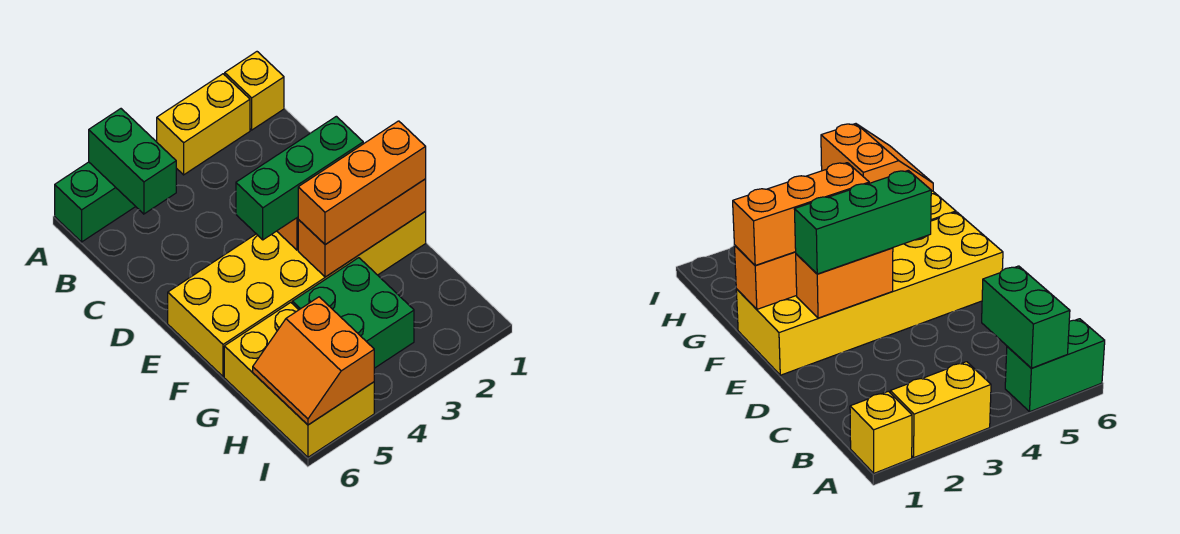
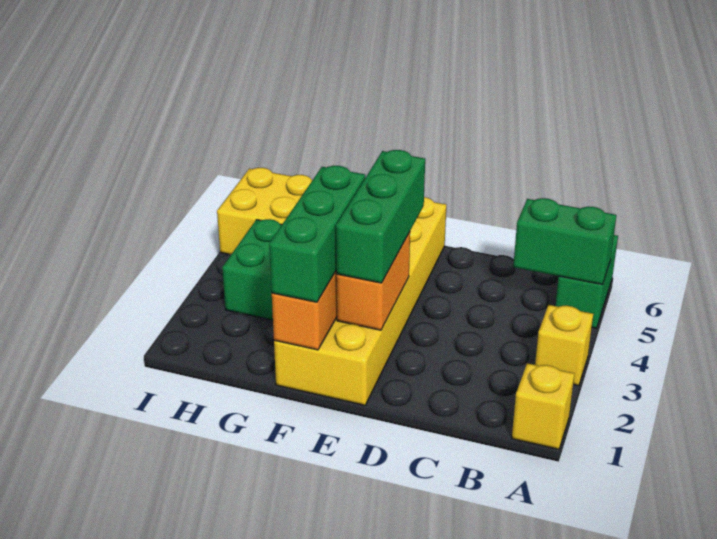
yellow 1x2 brick [157,74,250,175] -> yellow 1x1 brick [535,305,593,386]
orange 1x3 brick [298,121,426,245] -> green 1x3 brick [269,166,365,302]
orange 2x2 slope [253,297,374,425] -> none

